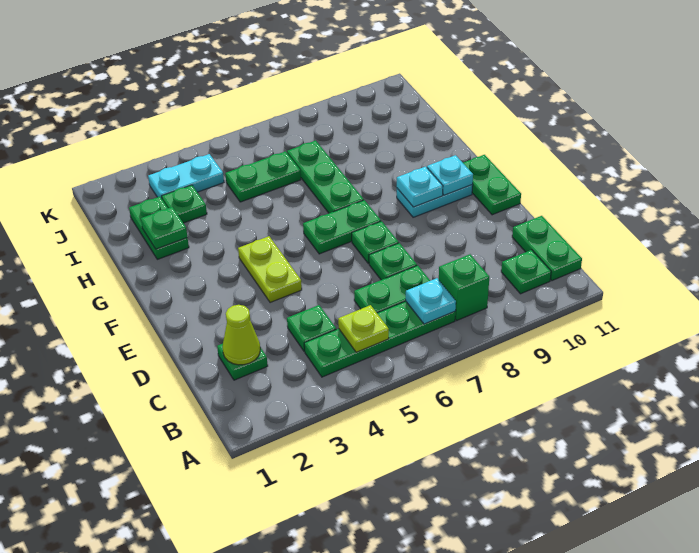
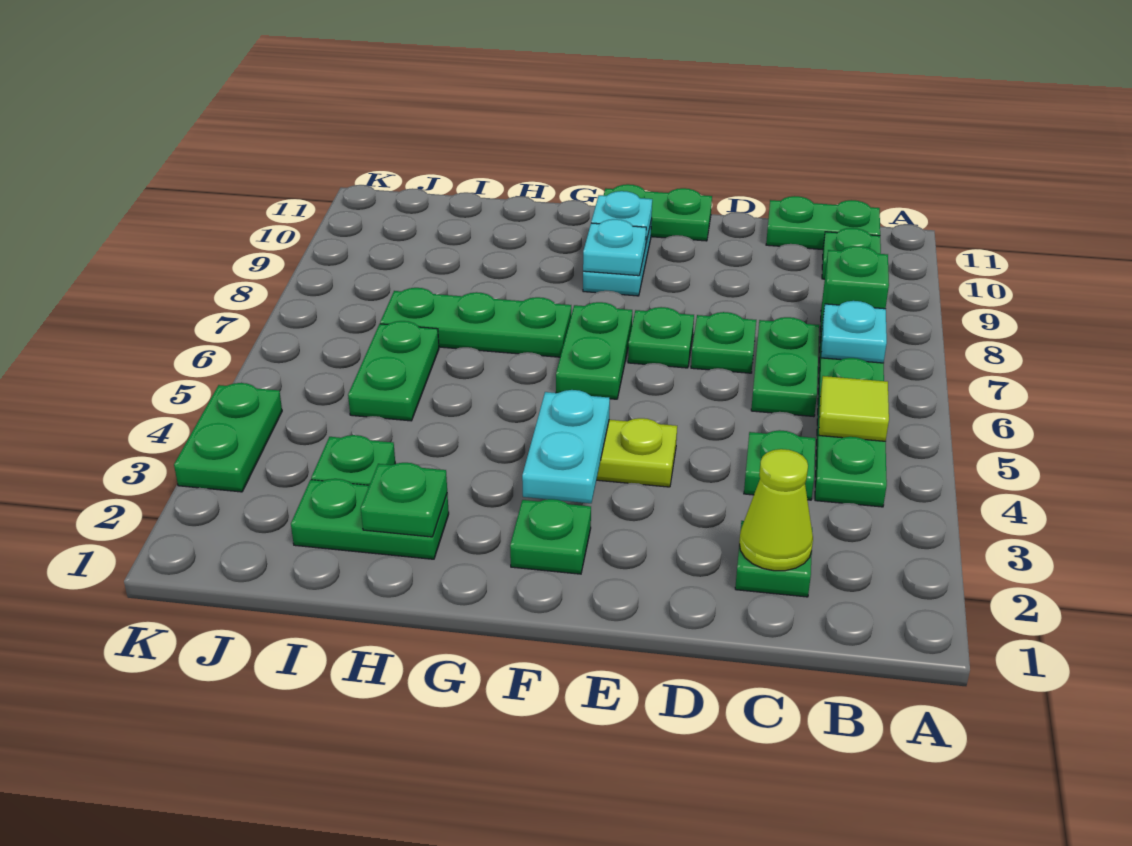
lime 1x1 plate [338,305,389,352] -> lime 1x1 tile [819,376,889,441]
none -> green 1x1 plate [510,499,591,574]
cyan 1x2 plate [148,154,224,199] -> cyan 1x2 plate moved to [522,390,610,503]
none -> green 1x2 plate [174,383,282,492]

